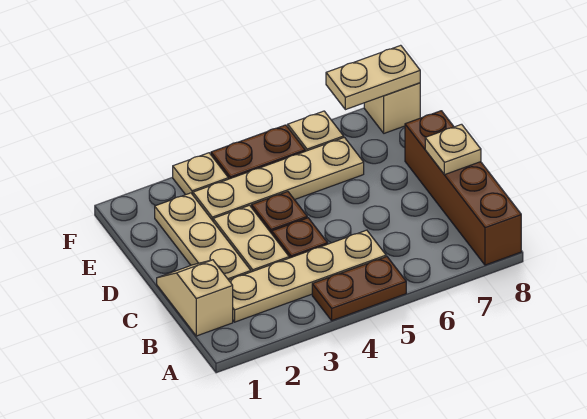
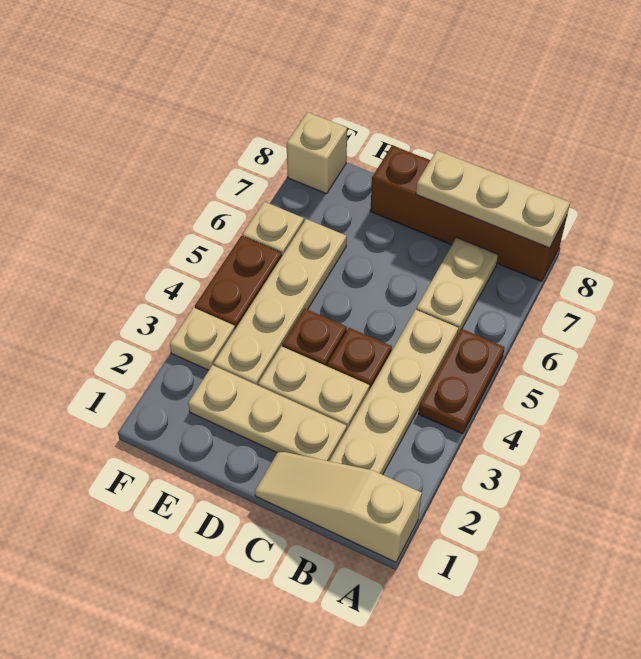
tan 1x2 slope [157,260,233,336] -> tan 1x3 slope [255,451,422,562]
tan 1x1 plate [425,124,481,175] -> tan 1x3 plate [416,150,570,248]
tan 1x2 plate [326,45,420,110] -> tan 1x2 plate moved to [416,238,498,333]

